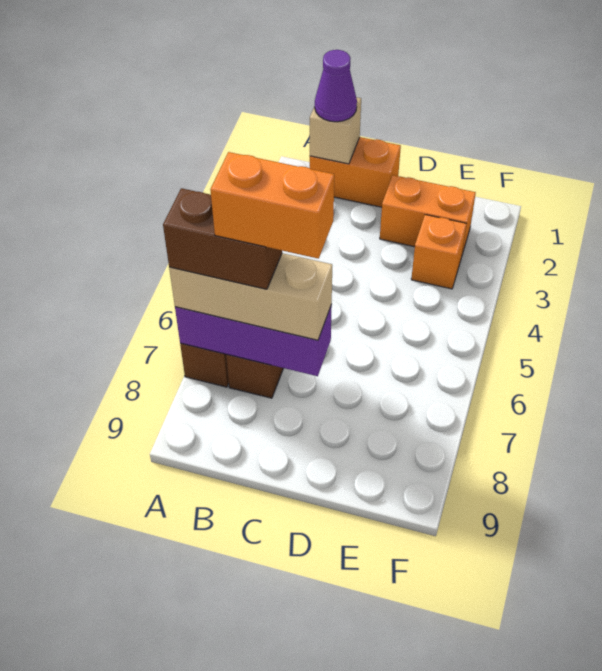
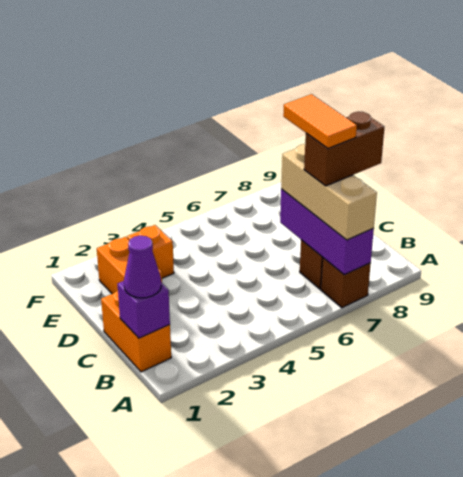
brown 1x2 brick [163,188,282,289] -> brown 1x2 brick turned to [304,112,384,186]
tan 1x1 brick [310,97,361,164] -> purple 1x1 brick [118,281,170,338]
orange 1x2 brick [210,152,334,259] -> orange 1x2 tile [283,94,357,149]

